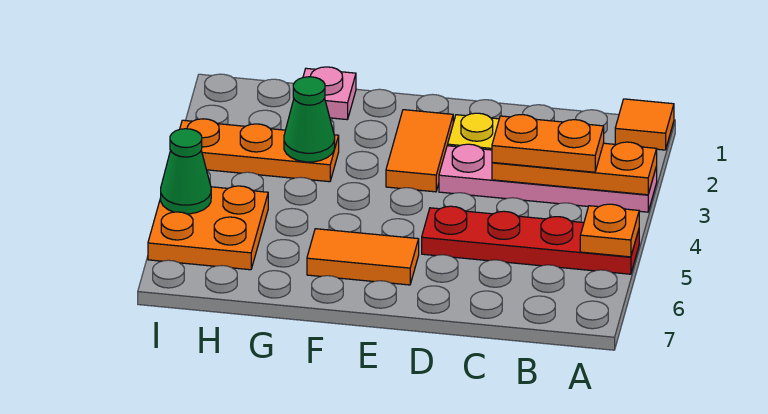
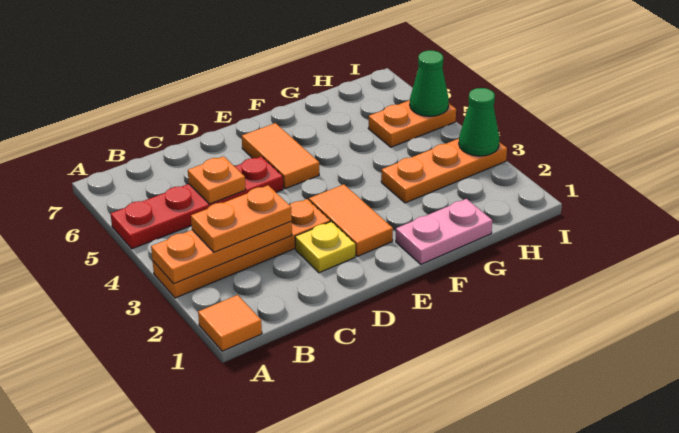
pink 1x4 plate [439,144,657,212] -> orange 1x4 plate [153,199,330,298]
orange 1x1 plate [580,204,639,257] -> orange 1x1 plate moved to [188,156,246,204]
orange 1x2 tile [307,229,419,285] -> orange 1x2 tile turned to [242,123,319,189]
pink 1x1 plate [303,67,356,120] -> pink 1x2 plate [396,199,492,264]
green 1x1 cone [284,77,335,162] -> green 1x1 cone moved to [459,88,499,156]
orange 2x2 plate [148,186,268,270] -> orange 1x2 plate [368,100,456,147]

